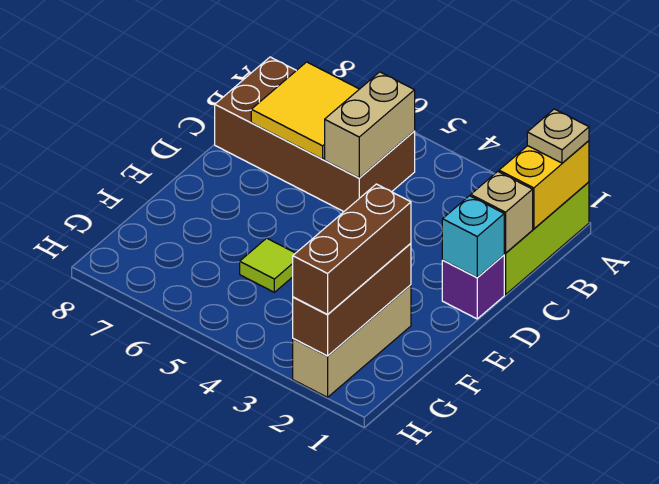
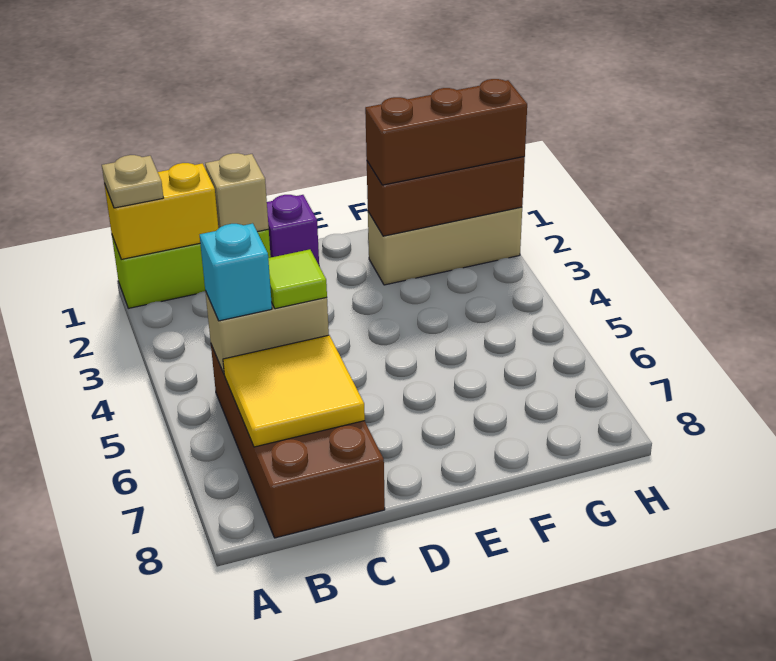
cyan 1x1 brick [442,196,504,278] -> cyan 1x1 brick moved to [200,223,272,321]
lime 1x1 tile [240,238,295,292] -> lime 1x1 tile moved to [268,249,327,309]

